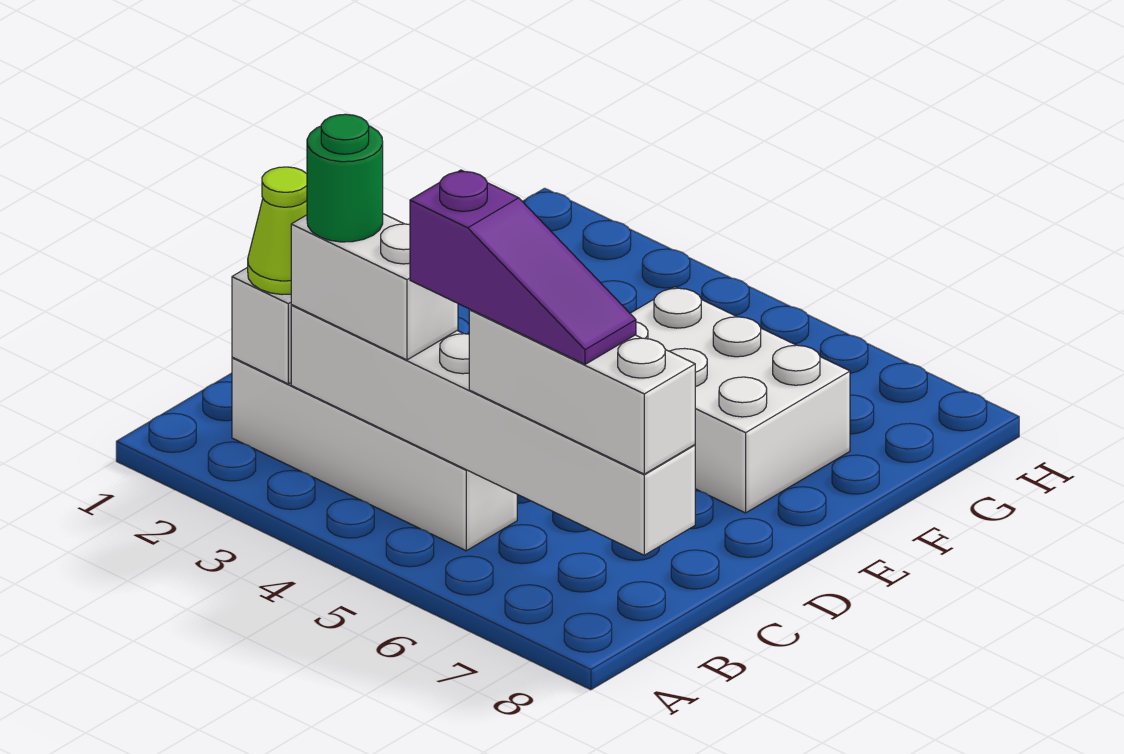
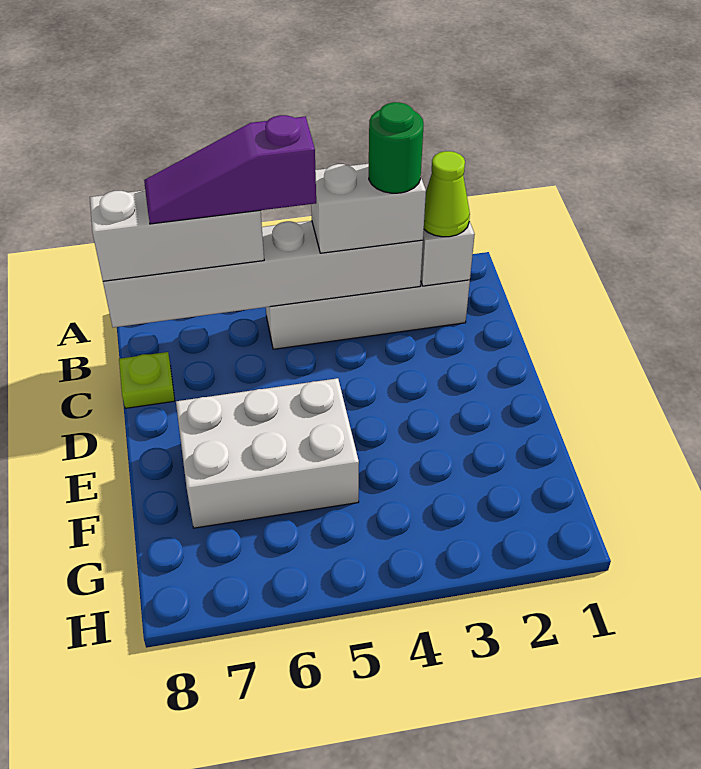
none -> lime 1x1 plate [119,352,175,408]

